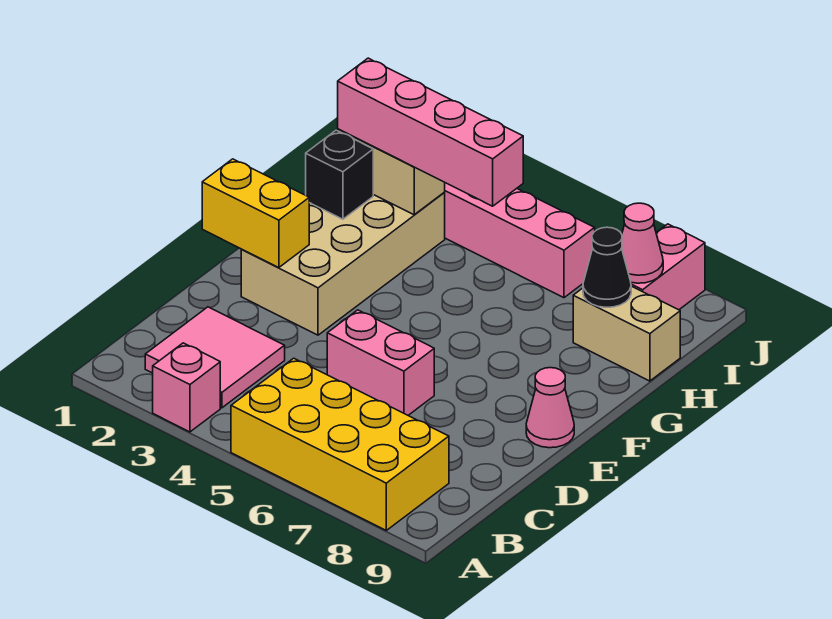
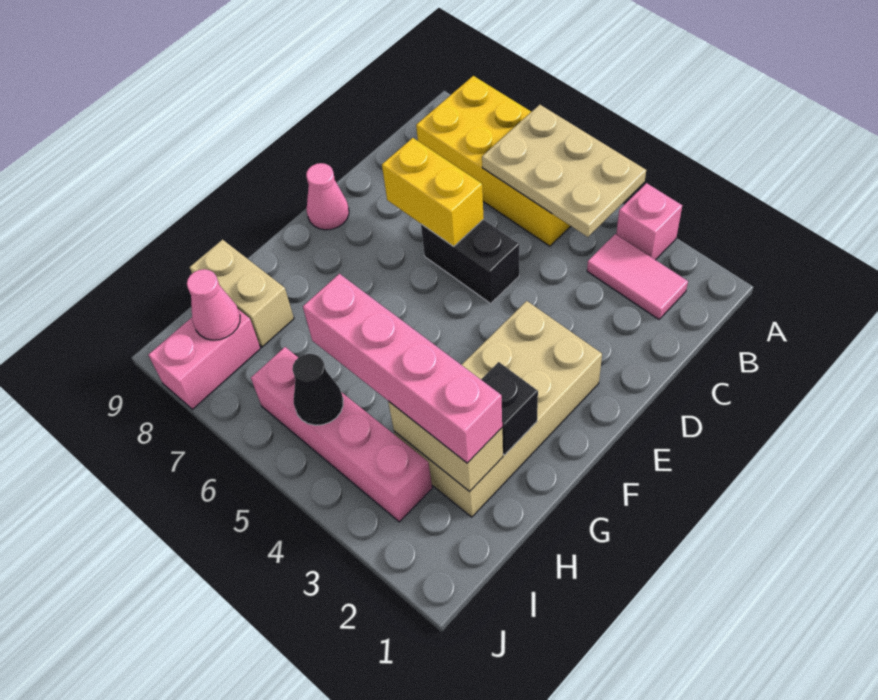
none -> tan 2x3 plate [482,105,646,237]
pink 2x2 tile [145,307,285,408] -> pink 1x2 tile [587,234,688,319]
pink 1x2 brick [327,310,434,415] -> black 1x2 brick [421,219,519,303]
yellow 1x2 brick [202,159,309,268] -> yellow 1x2 brick moved to [382,138,484,247]
black 1x1 cone [583,227,631,307] -> black 1x1 cone moved to [293,354,343,425]

